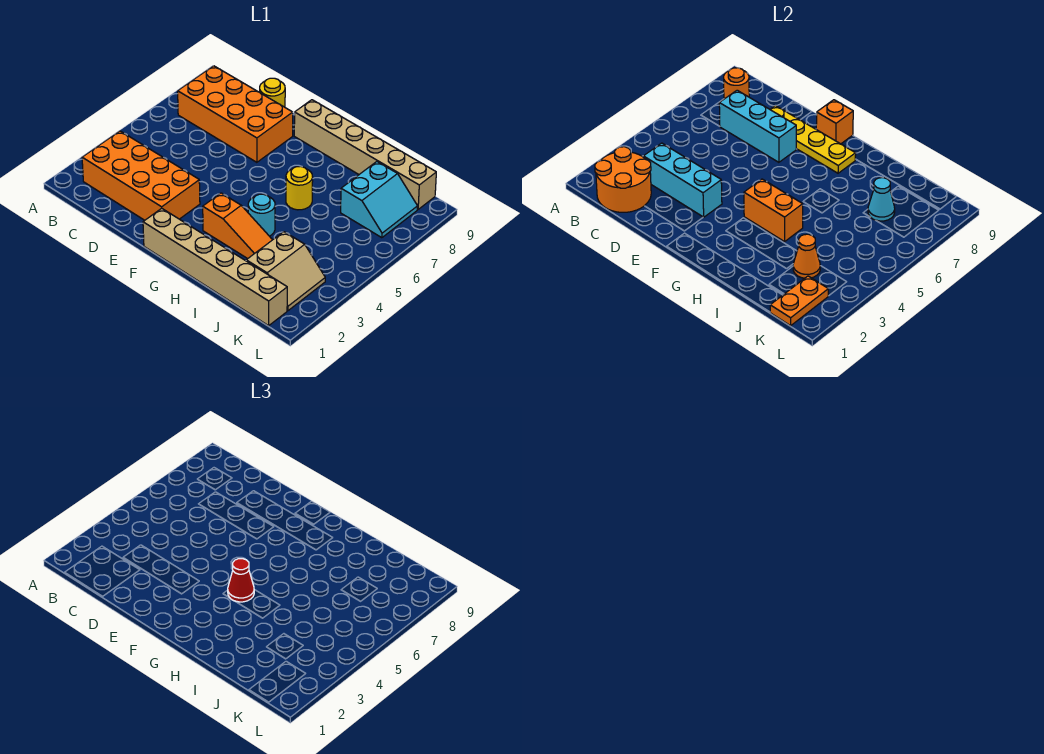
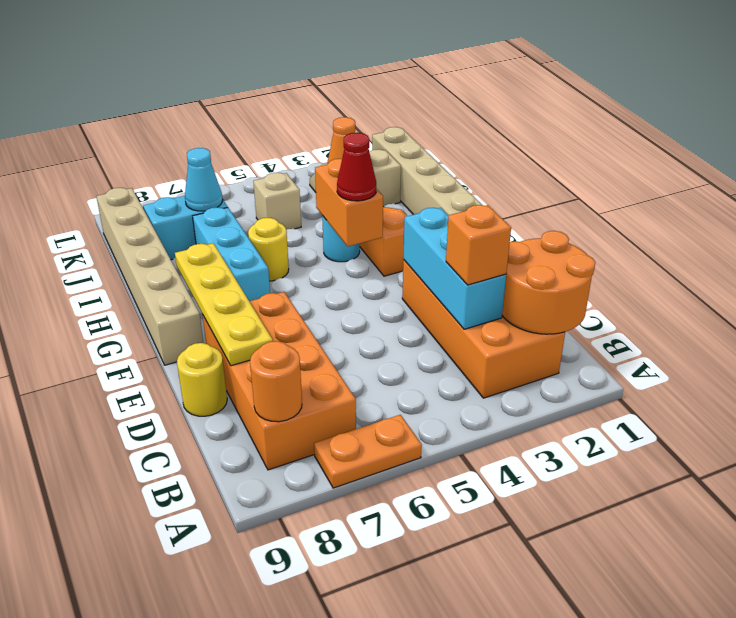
cyan 1x3 brick [719,90,796,162] -> cyan 1x3 brick moved to [193,207,270,301]
orange 1x1 brick [816,100,853,144] -> orange 1x1 brick moved to [446,205,511,285]
none -> tan 1x1 brick [253,172,301,230]
orange 1x2 plate [770,276,828,326] -> orange 1x2 plate moved to [314,415,422,488]

